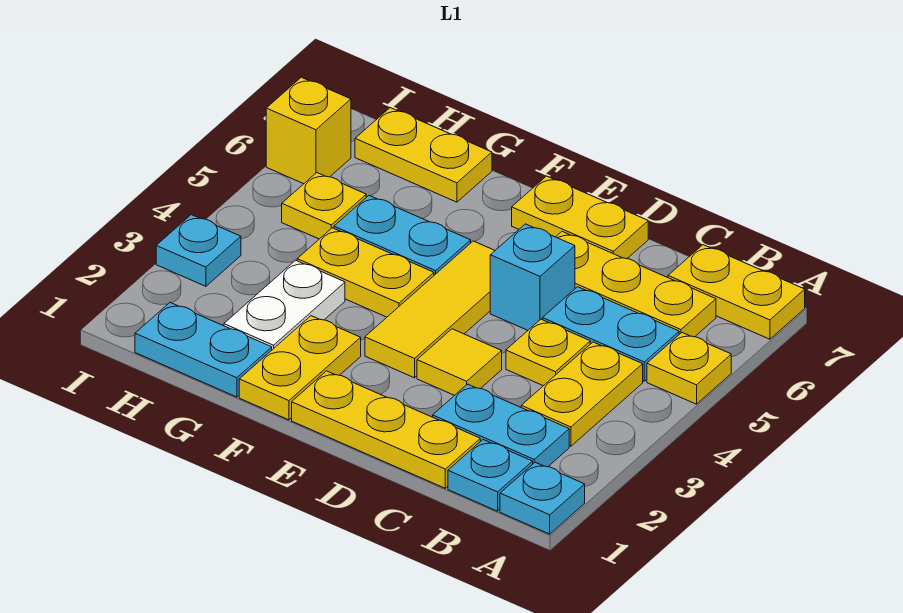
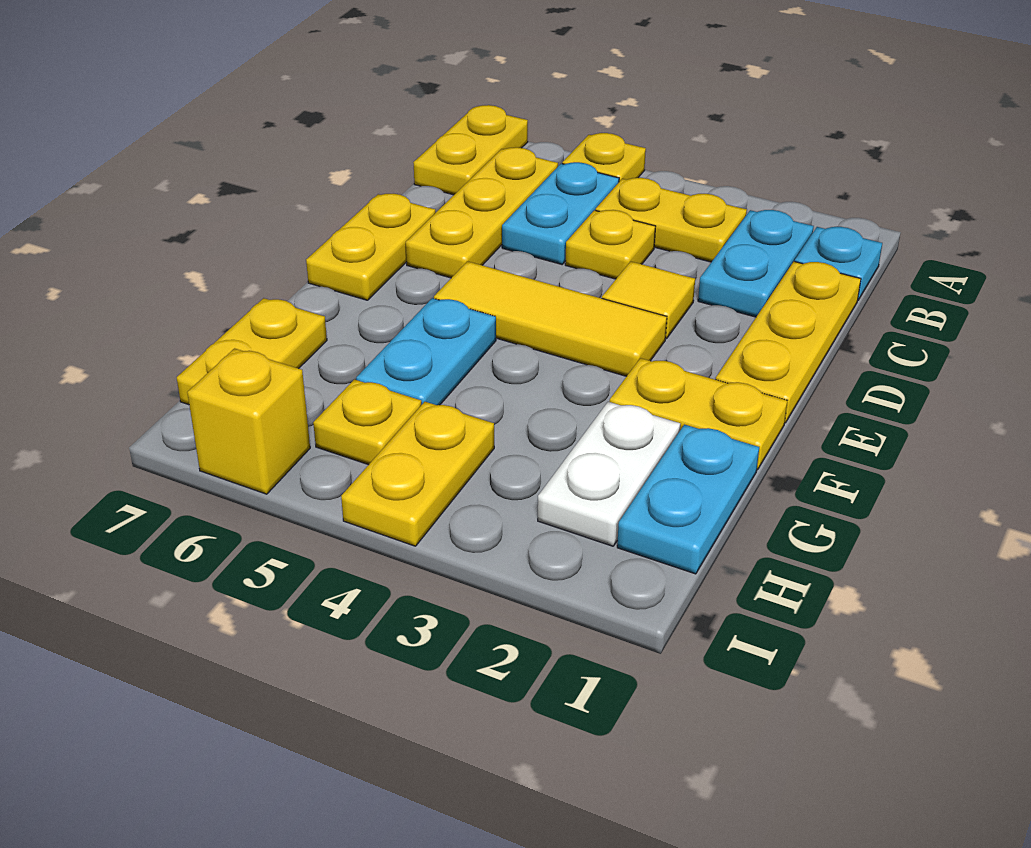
cyan 1x1 plate [500,462,585,534] -> none
cyan 1x1 brick [490,224,575,330] -> none
yellow 1x2 plate [297,228,434,317] -> yellow 1x2 plate moved to [341,402,494,546]
white 1x2 plate [224,260,345,350] -> white 1x2 plate turned to [538,402,680,546]
cyan 1x1 plate [156,215,241,286] -> none

